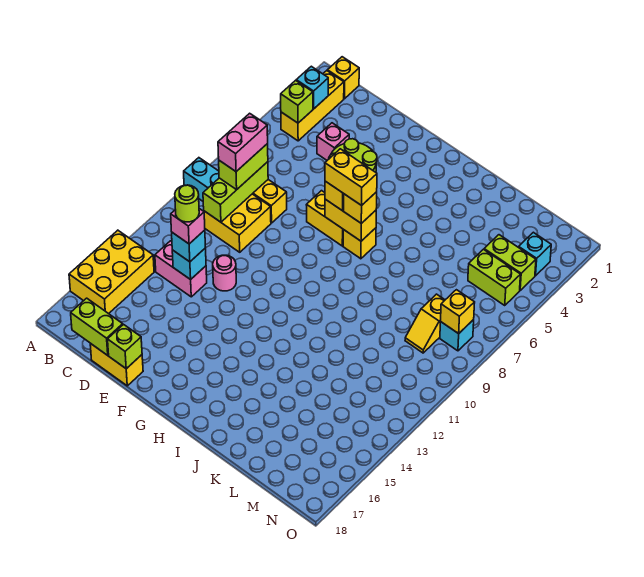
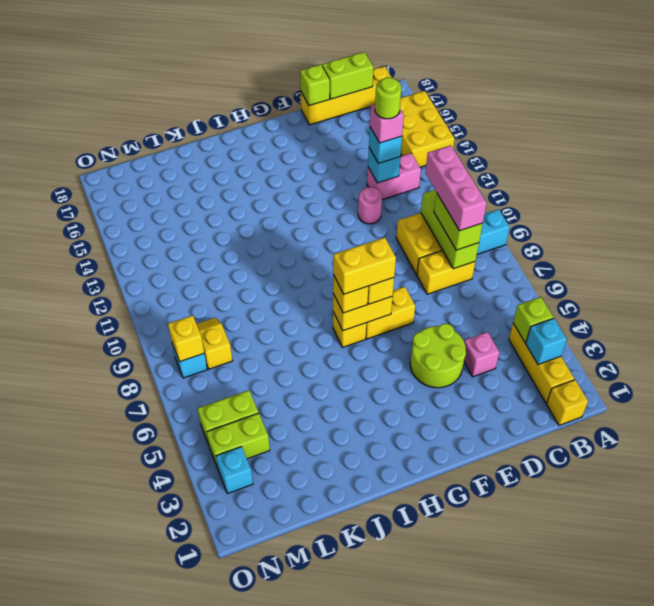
pink 1x2 brick [218,113,268,171] -> pink 1x3 brick [425,145,486,231]
yellow 1x2 brick [90,343,143,386] -> yellow 1x4 brick [301,66,392,125]

